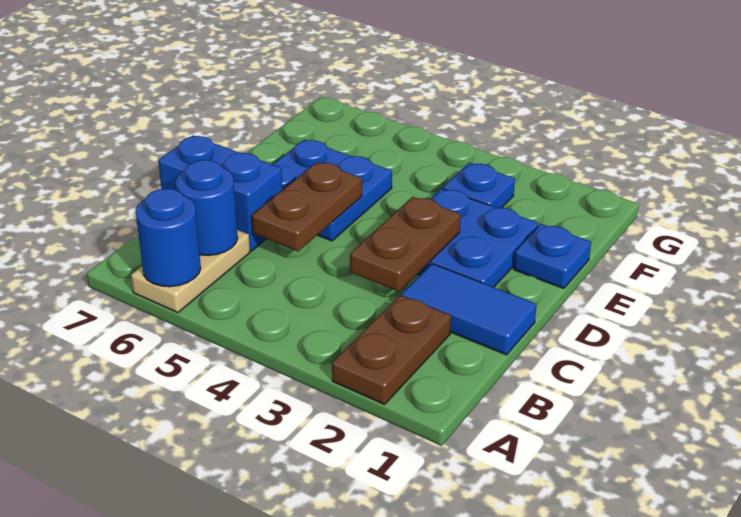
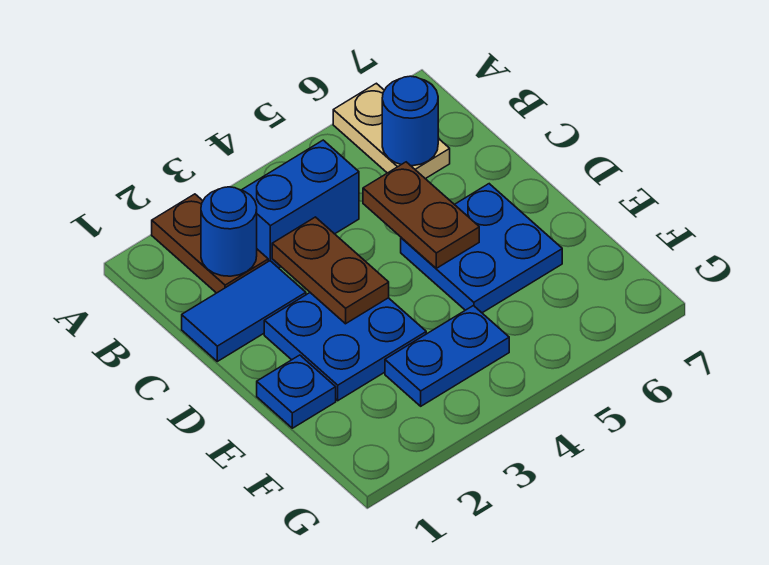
blue 1x1 round brick [136,189,201,287] -> blue 1x1 round brick moved to [201,187,257,276]
blue 1x2 brick [158,136,282,251] -> blue 1x2 brick moved to [242,140,359,268]
blue 1x1 plate [443,163,515,208] -> blue 1x2 plate [385,306,509,406]

